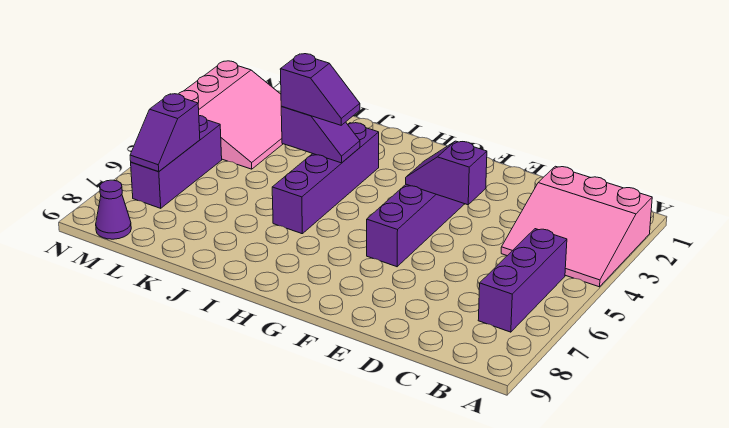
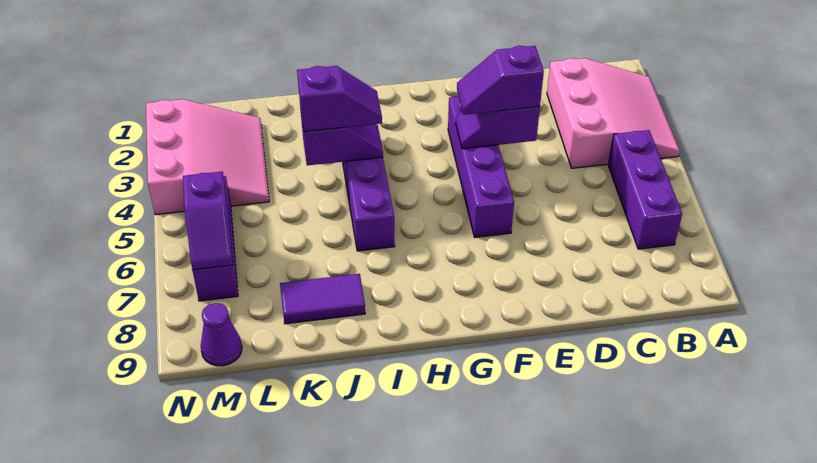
pink 3x3 slope [501,166,652,287] -> pink 3x3 slope turned to [547,58,680,168]
none -> purple 1x2 slope [457,46,544,115]
none -> purple 1x2 tile [280,274,365,324]

